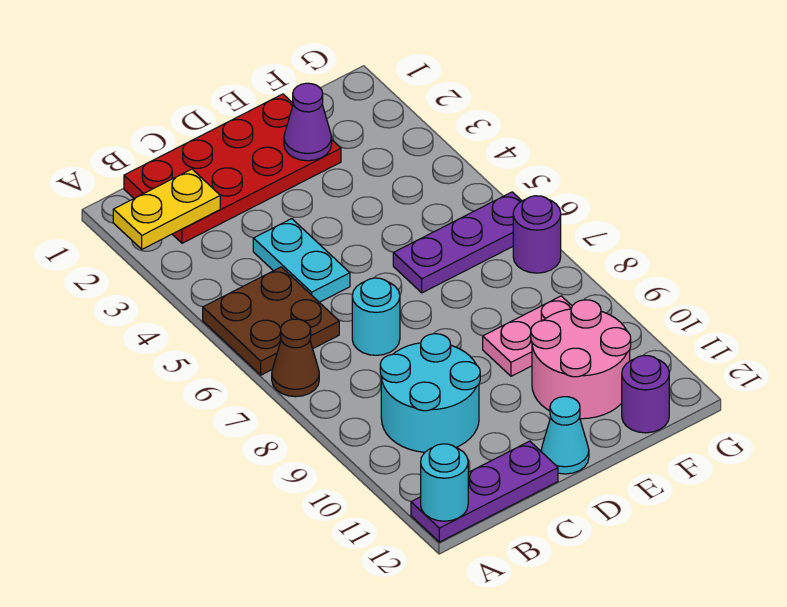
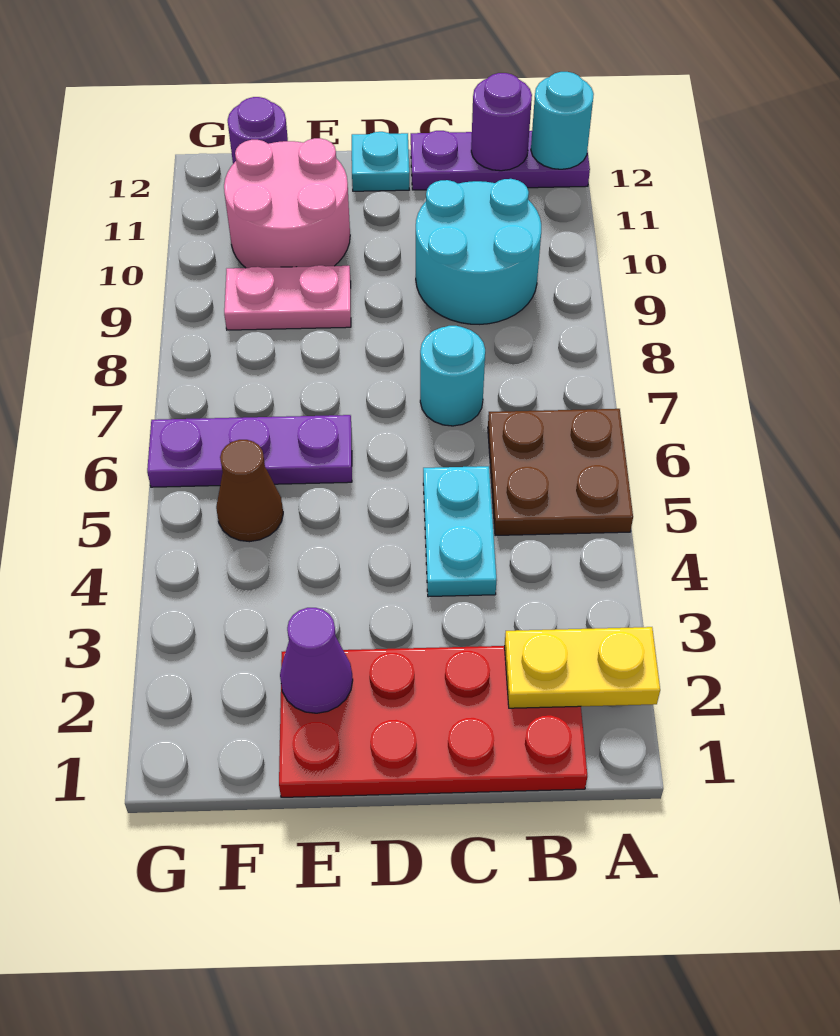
brown 1x1 cone [272,319,319,397] -> brown 1x1 cone moved to [216,440,283,542]
cyan 1x1 cone [541,397,589,474] -> cyan 1x1 plate [352,132,409,191]
purple 1x1 round brick [513,196,561,273] -> purple 1x1 round brick moved to [471,73,532,171]

